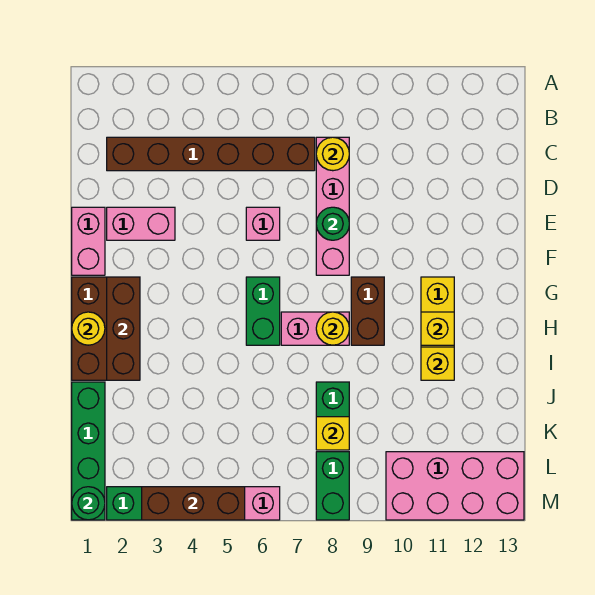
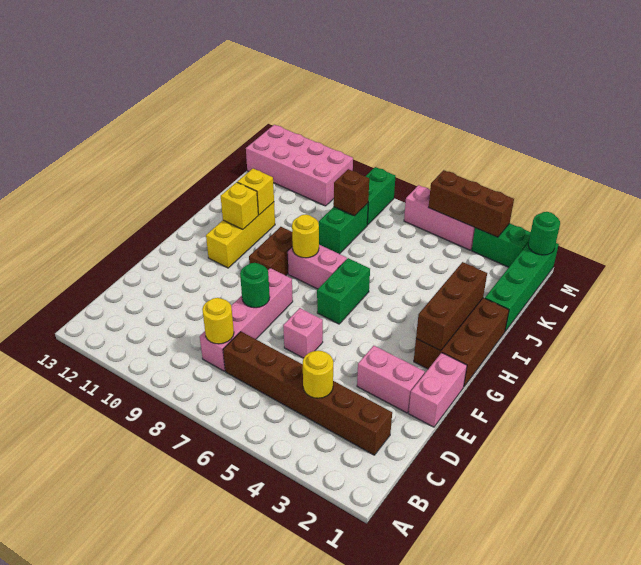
yellow 1x1 round brick [72,312,105,345] -> yellow 1x1 round brick moved to [303,351,333,398]
yellow 1x1 brick [316,417,349,450] -> brown 1x1 brick [334,169,369,216]

